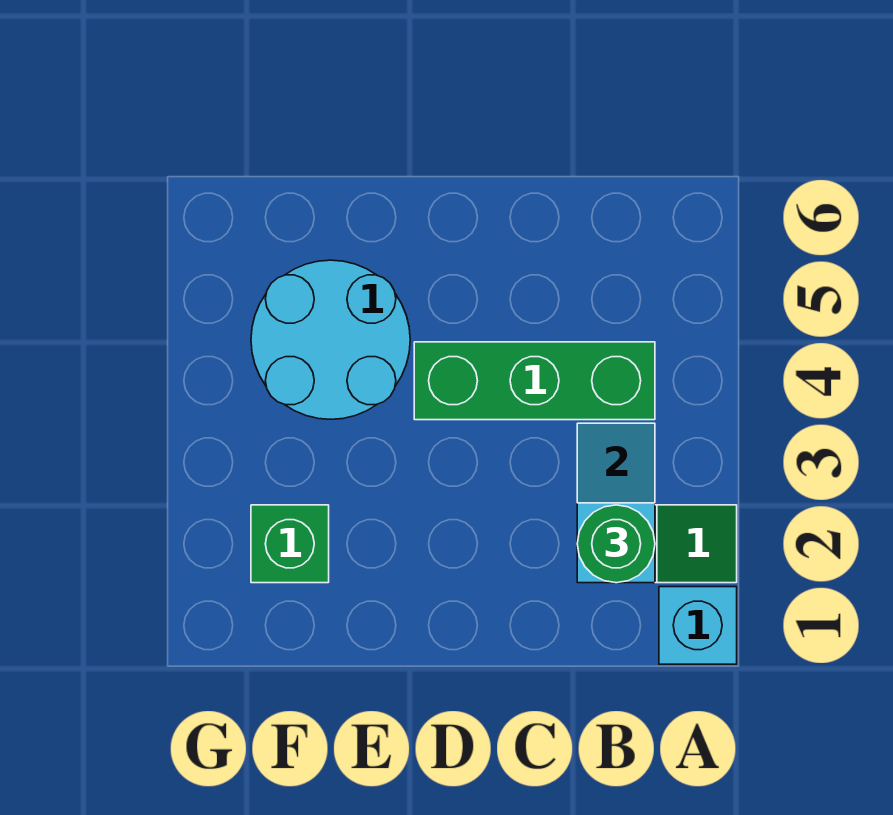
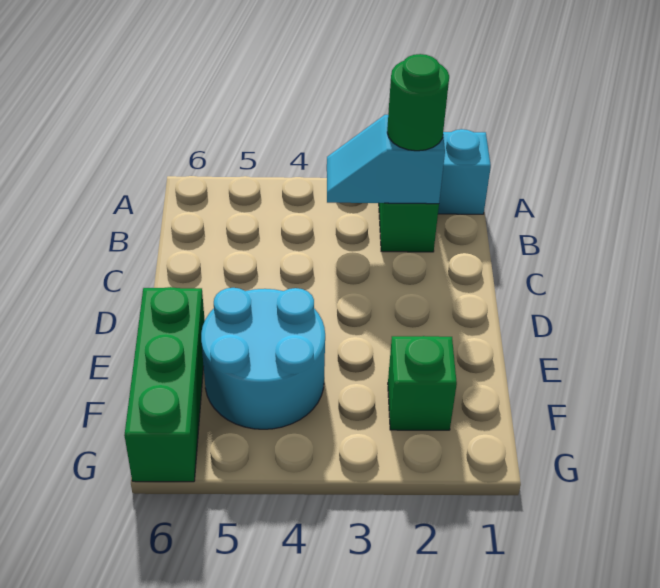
green 1x3 brick [414,342,655,420] -> green 1x3 brick moved to [124,287,205,482]

